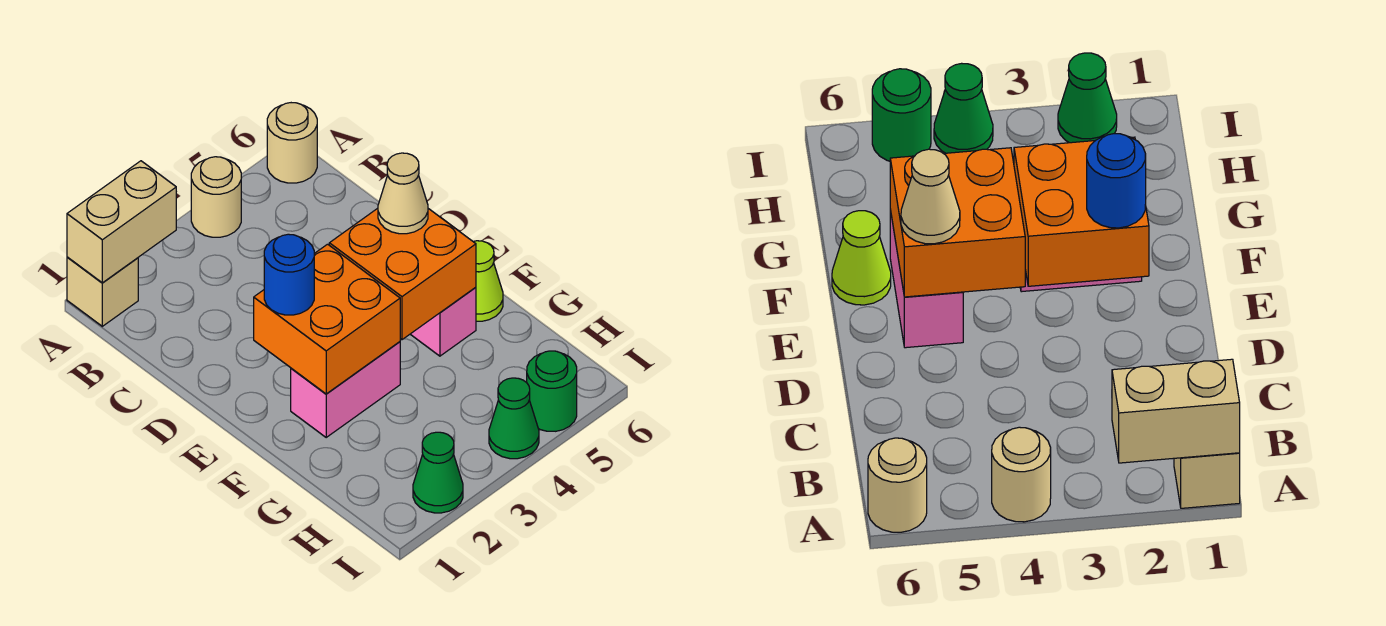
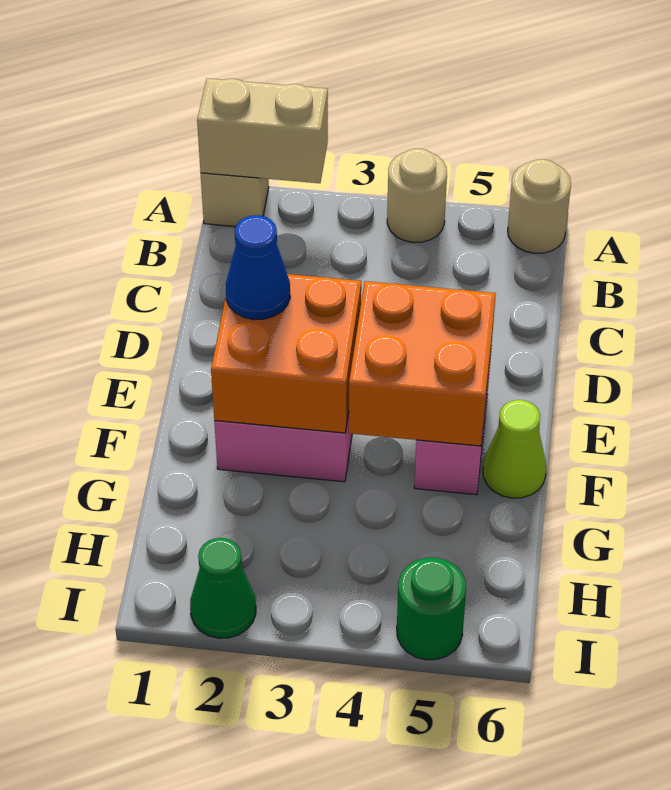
blue 1x1 round brick [264,234,314,315] -> blue 1x1 cone [226,215,290,320]
tan 1x1 cone [378,153,428,234] -> none
green 1x1 cone [489,378,539,459] -> none

